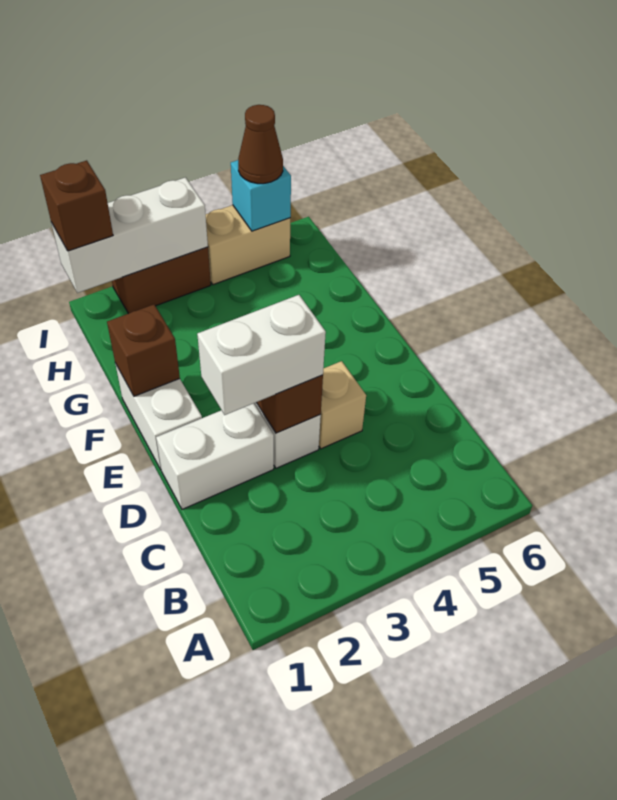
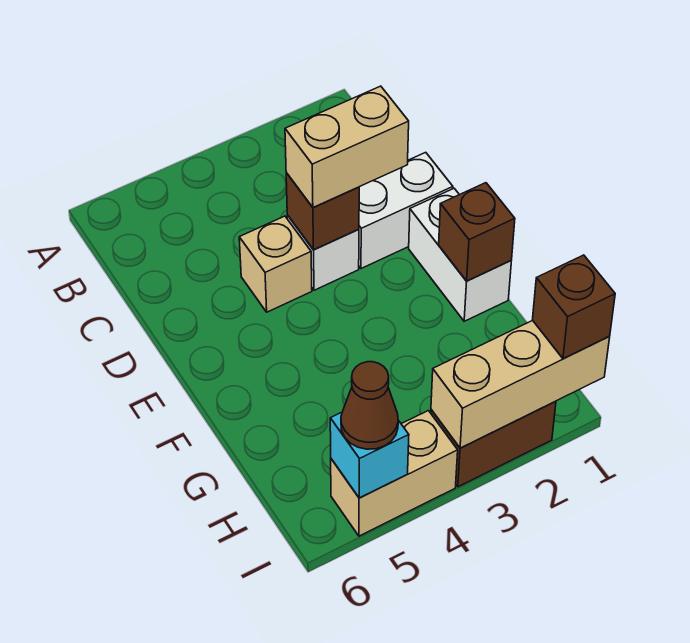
white 1x2 brick [197,295,326,415] -> tan 1x2 brick [285,86,409,207]
white 1x3 brick [52,177,208,293] -> tan 1x3 brick [431,320,610,448]

